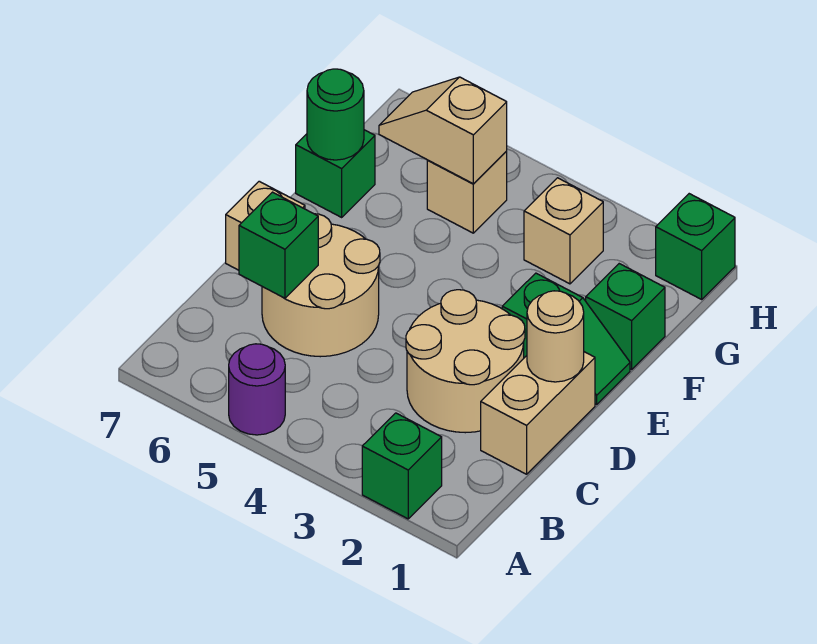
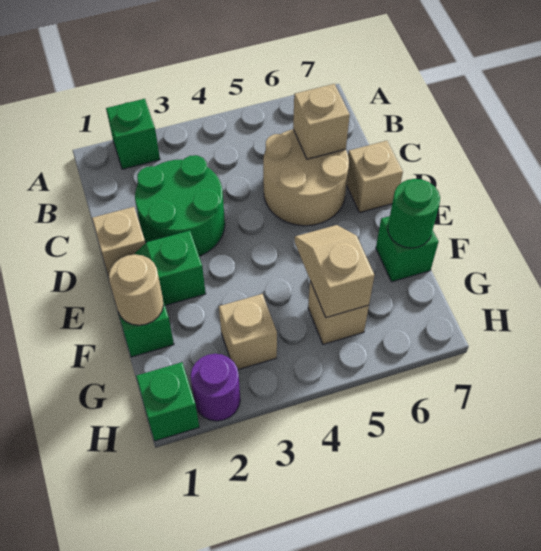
purple 1x1 round brick [229,344,285,435] -> purple 1x1 round brick moved to [190,354,240,421]
tan 1x2 brick [481,352,595,474] -> tan 1x1 brick [92,207,145,276]
tan 2x2 round brick [406,290,525,433] -> green 2x2 round brick [135,155,225,256]
green 1x1 brick [239,192,318,298] -> tan 1x1 brick [293,84,350,159]
tan 1x1 round brick [527,291,584,382] -> tan 1x1 round brick moved to [109,255,164,325]
tan 1x2 slope [379,77,507,184] -> tan 1x2 slope turned to [295,225,374,318]

